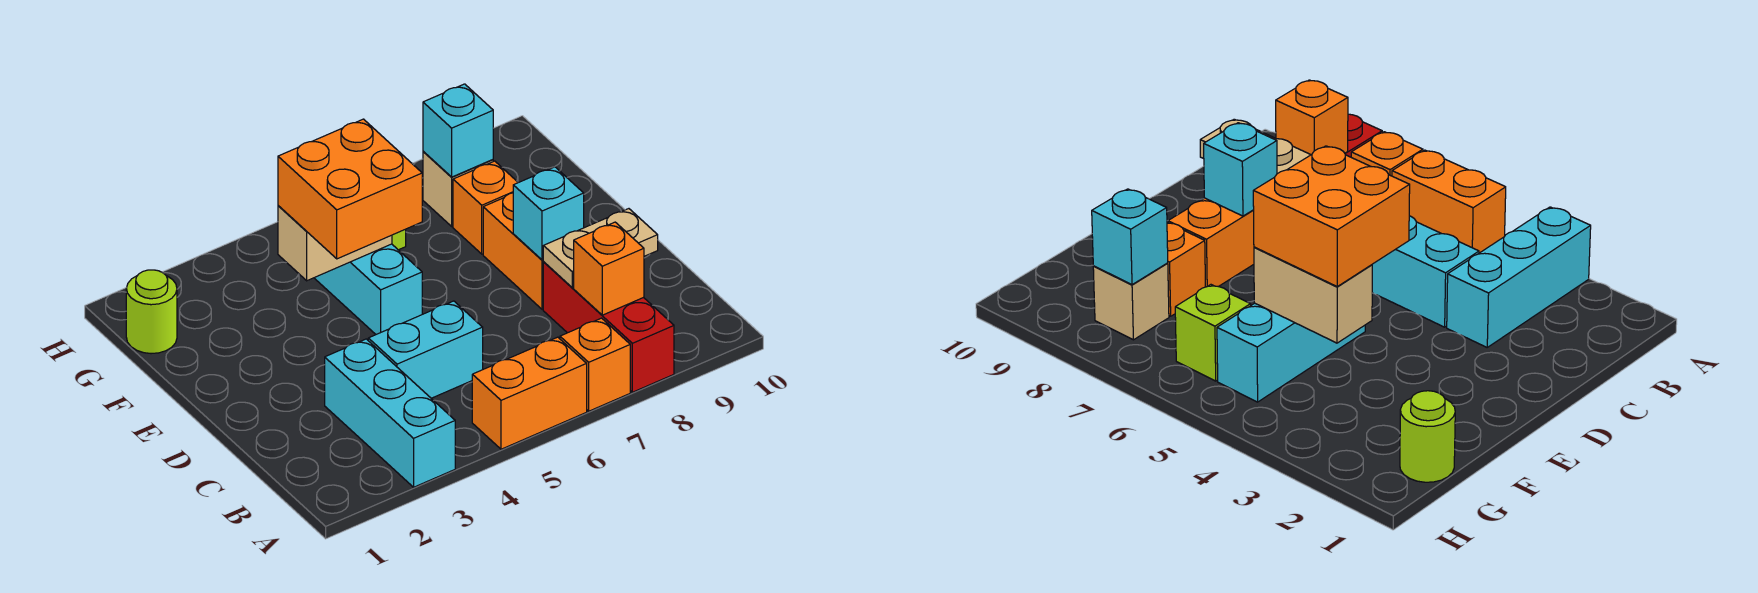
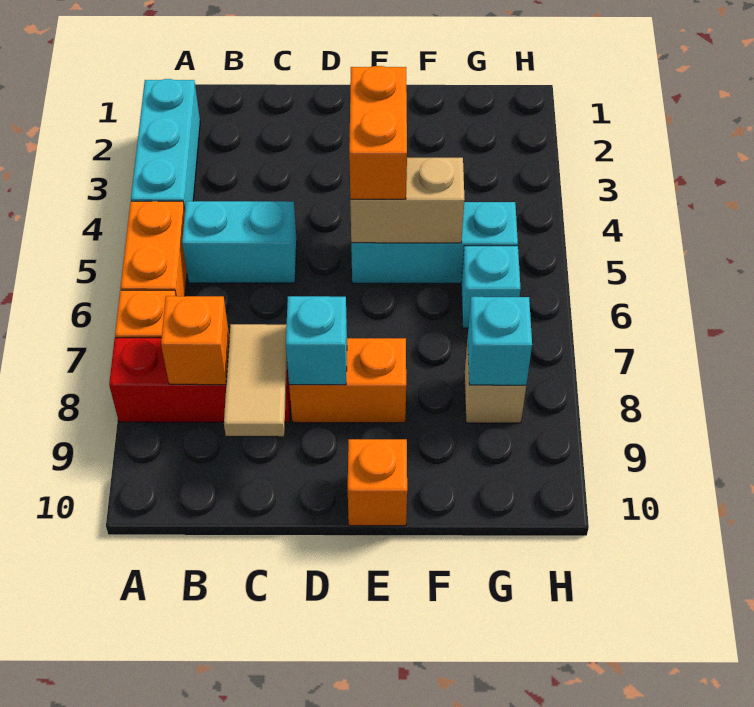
cyan 1x3 brick [325,339,455,487] -> cyan 1x3 brick turned to [131,79,200,209]
cyan 1x2 brick [368,301,483,398] -> cyan 1x2 brick turned to [182,201,297,283]
tan 1x2 plate [543,209,658,287] -> tan 1x2 tile [224,324,287,436]
orange 2x2 brick [278,119,422,259] -> orange 1x2 brick [349,66,407,199]
tan 1x2 brick [278,206,392,281] -> tan 1x2 brick turned to [350,158,465,243]
orange 1x1 brick [453,161,518,254] -> orange 1x1 brick moved to [348,439,407,526]
lime 1x1 round brick [126,270,177,354] -> none
lime 1x1 brick [1175,285,1251,381] -> cyan 1x1 brick [461,246,521,328]

